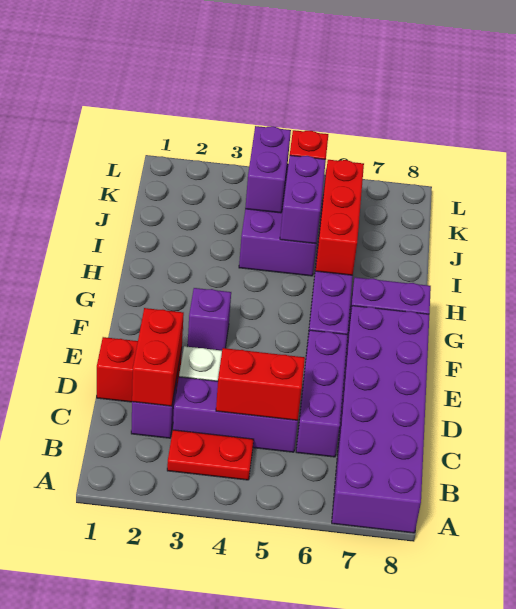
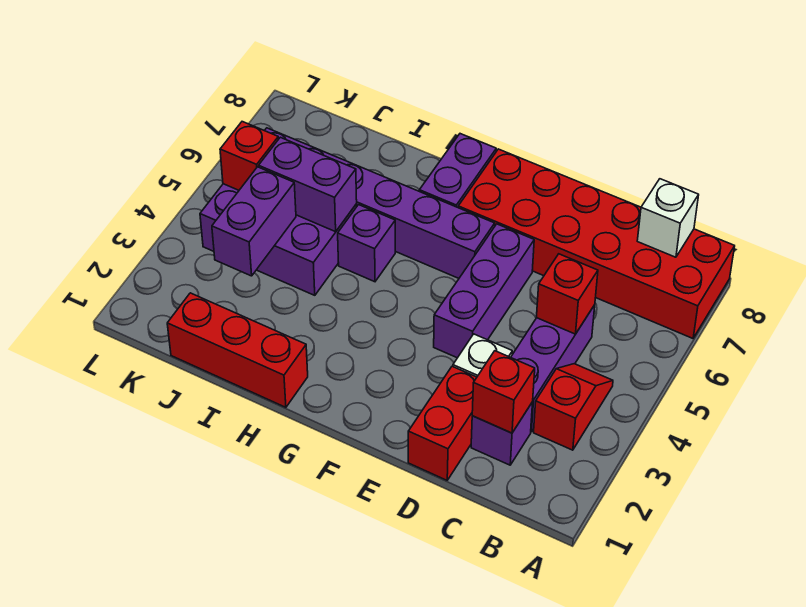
purple 2x6 brick [332,306,429,533] -> red 2x6 brick [458,149,735,338]
red 1x2 plate [167,430,254,480] -> red 1x2 slope [534,364,613,450]
none -> white 1x1 brick [637,179,699,257]
red 1x2 brick [132,308,184,406] -> red 1x1 brick [472,351,535,433]
red 1x2 brick [216,348,305,421] -> red 1x1 brick [537,254,598,334]
purple 1x3 brick [296,330,348,457] -> purple 1x3 brick turned to [434,224,534,358]
purple 1x1 brick [188,288,231,350] -> purple 1x1 brick moved to [338,205,395,282]
red 1x3 brick [316,160,364,275] -> red 1x3 brick moved to [167,293,308,407]
purple 1x2 brick [245,126,291,213] -> purple 1x2 brick turned to [212,167,296,276]

